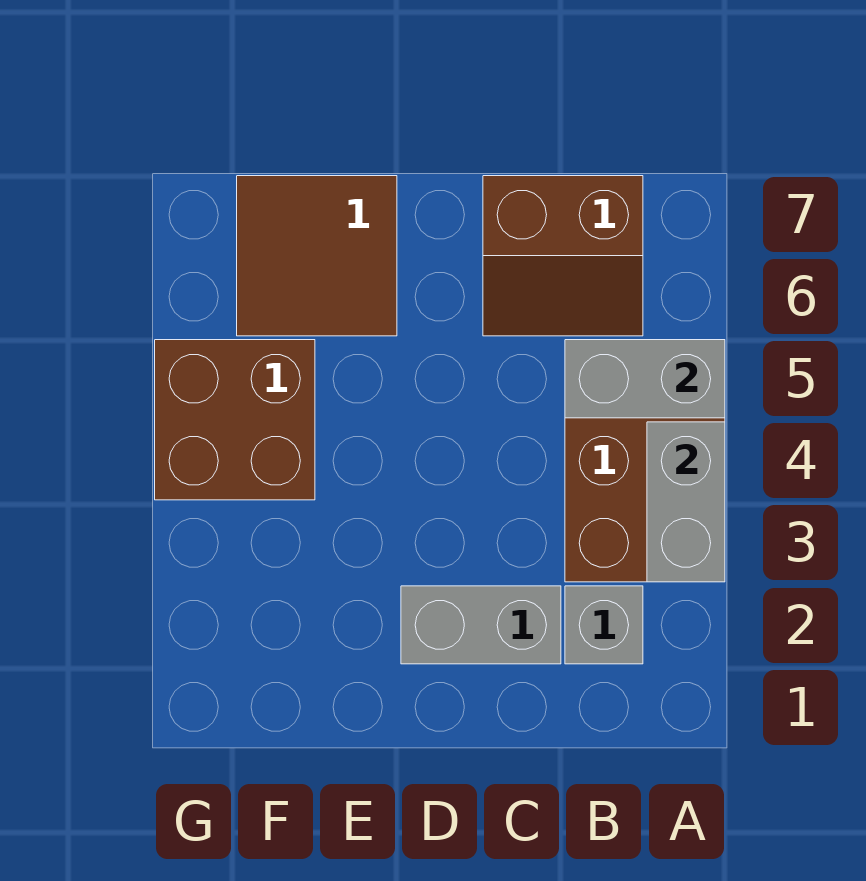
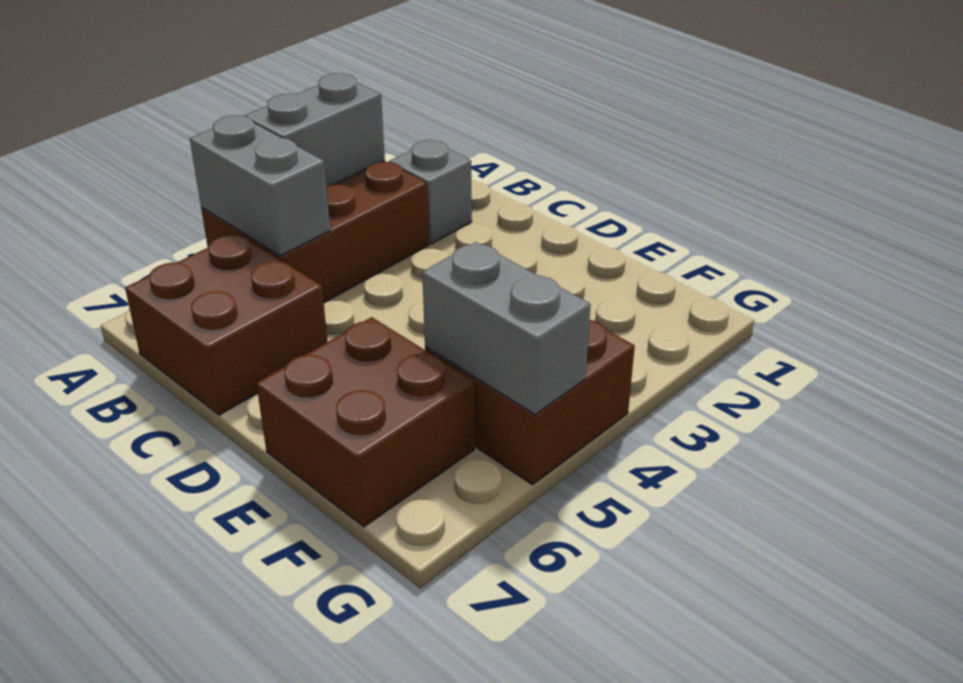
brown 2x2 slope [483,176,643,336] -> brown 2x2 brick [125,233,327,415]
grey 1x2 brick [401,586,561,664] -> grey 1x2 brick moved to [422,242,591,415]
brown 2x2 tile [237,176,397,336] -> brown 2x2 brick [256,317,474,527]

